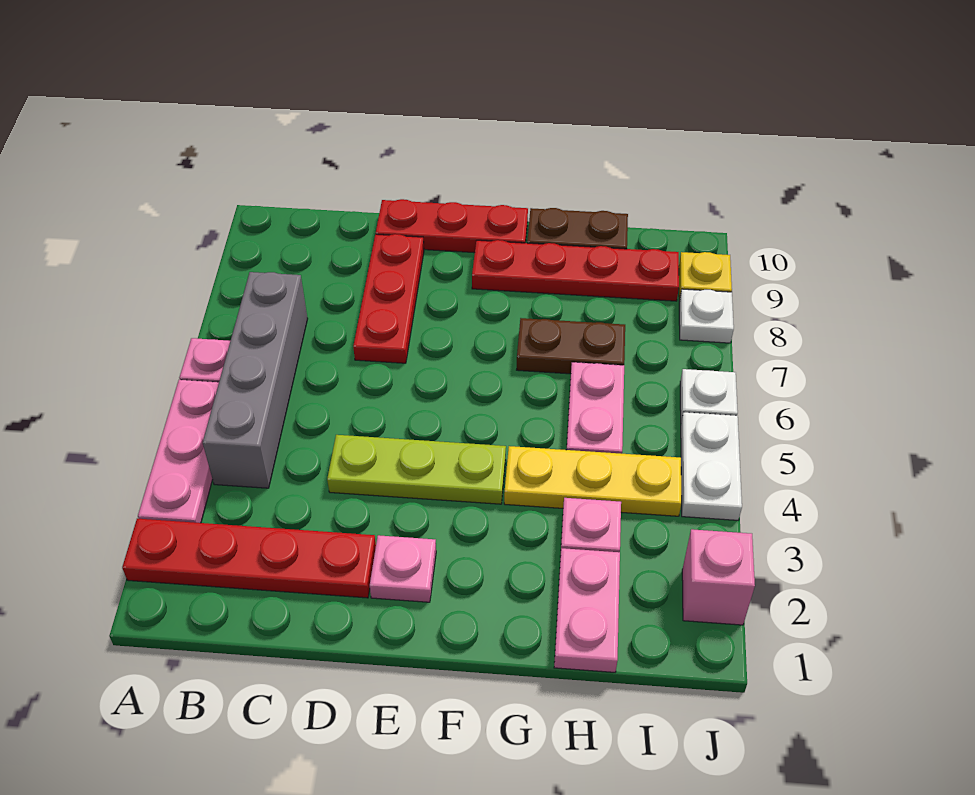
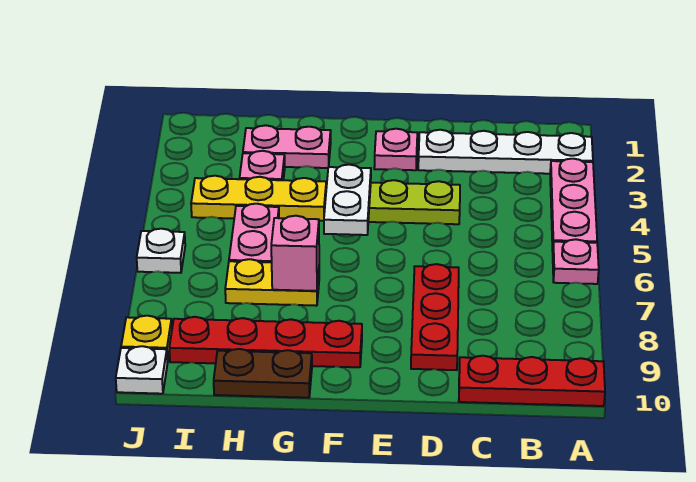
red 1x4 plate [122,519,376,598] -> white 1x4 plate [418,130,593,174]
grey 1x4 brick [203,272,308,488] -> none
red 1x3 plate [376,199,528,253] -> red 1x3 plate moved to [459,356,605,406]
brown 1x2 plate [517,318,625,374] -> yellow 1x2 plate [225,259,319,306]
pink 1x2 plate [554,548,620,672] -> pink 1x2 plate turned to [243,125,331,168]
pink 1x1 brick [682,529,755,625] -> pink 1x1 brick moved to [271,216,319,291]
white 1x2 plate [681,412,742,520] -> white 1x2 plate moved to [324,165,371,235]
white 1x1 plate [679,289,734,343] -> white 1x1 plate moved to [116,346,168,394]

